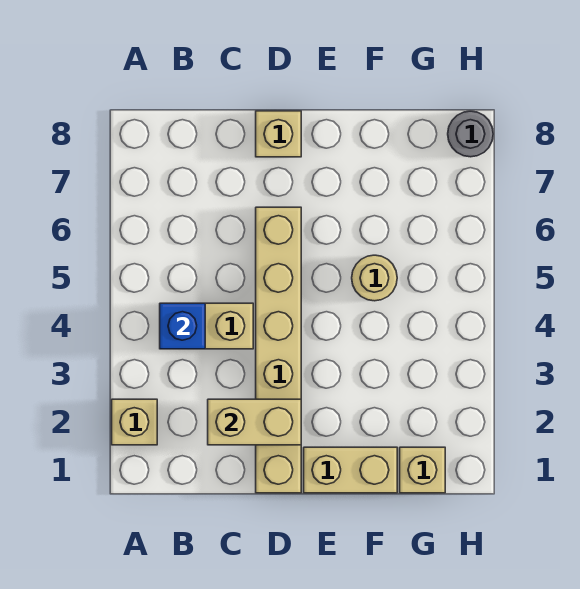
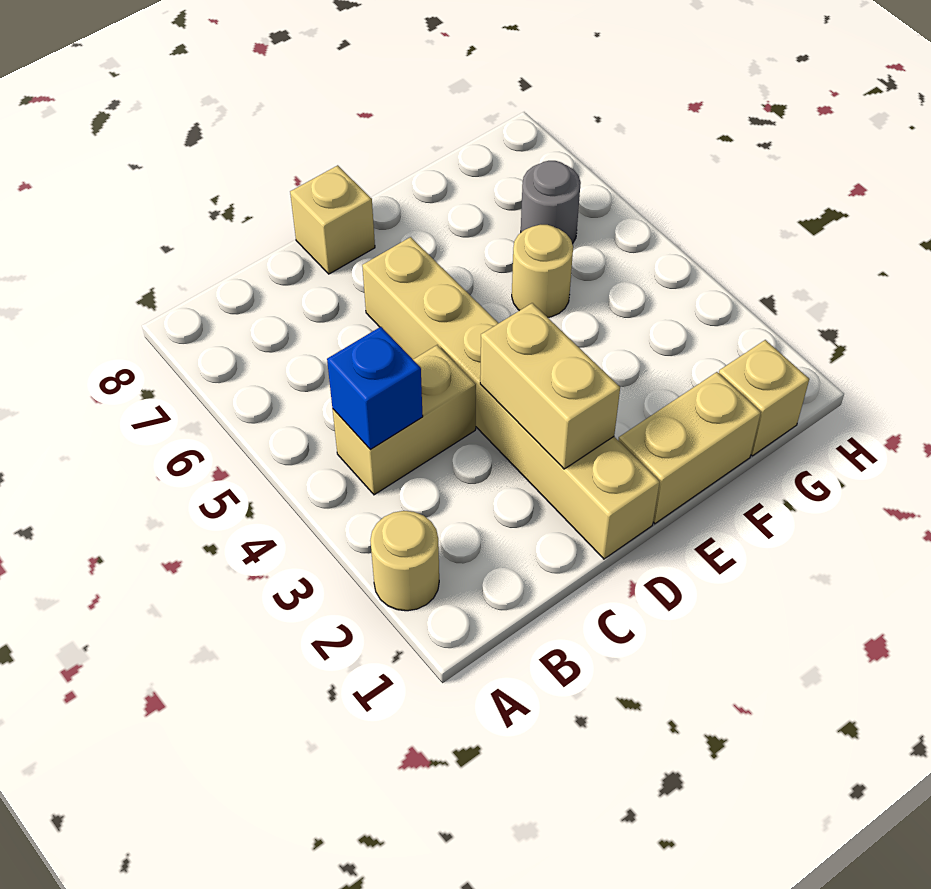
tan 1x1 brick [112,399,157,445] -> tan 1x1 round brick [370,511,439,611]
tan 1x2 brick [208,399,301,445] -> tan 1x2 brick turned to [480,303,620,469]
grey 1x1 round brick [448,111,493,157] -> grey 1x1 round brick moved to [521,161,581,244]

